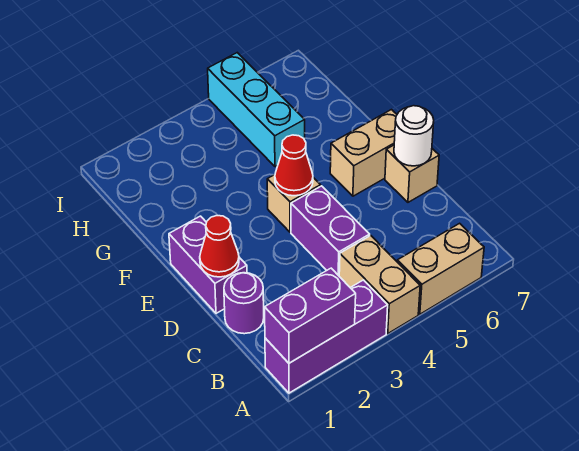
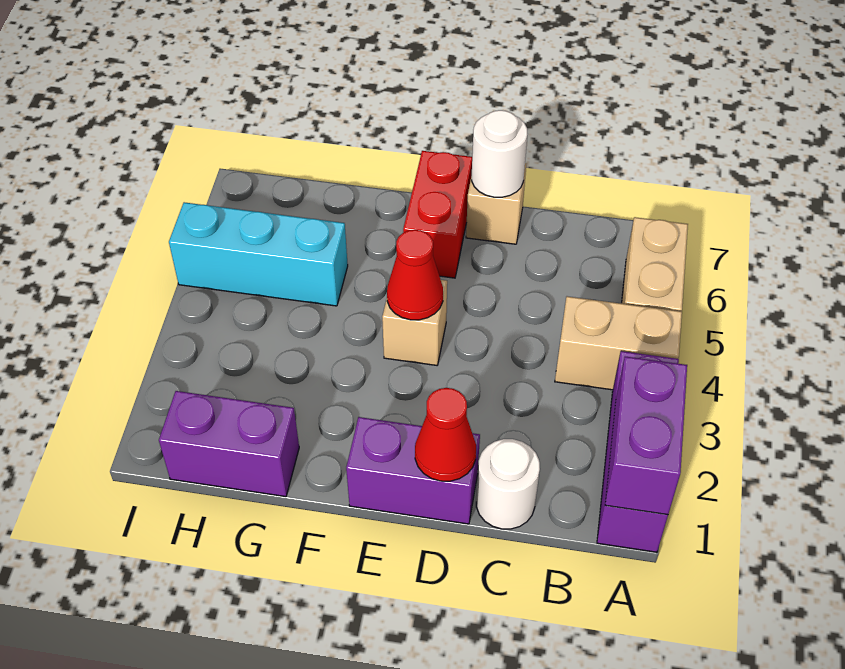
purple 1x1 round brick [224,273,264,334] -> white 1x1 round brick [476,439,540,529]
purple 1x2 brick [291,186,370,276] -> purple 1x2 brick moved to [159,391,299,497]
tan 1x2 brick [330,110,397,196] -> red 1x2 brick [403,151,472,278]

